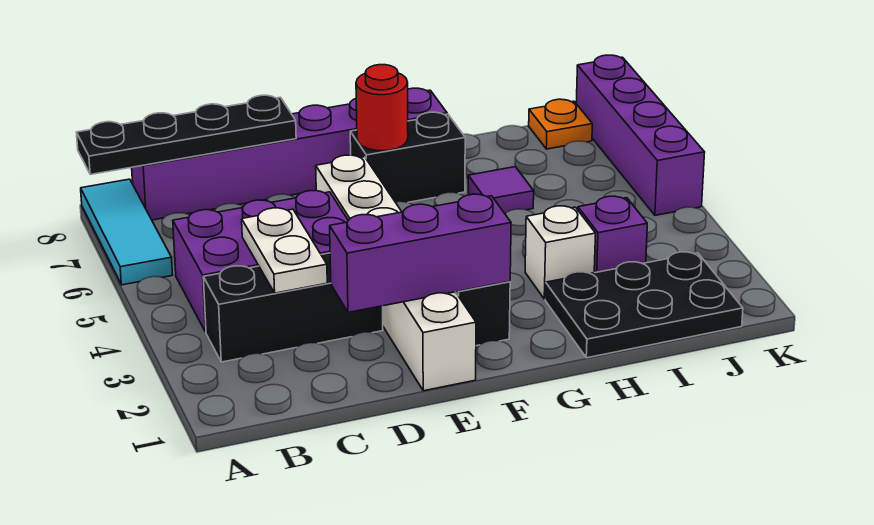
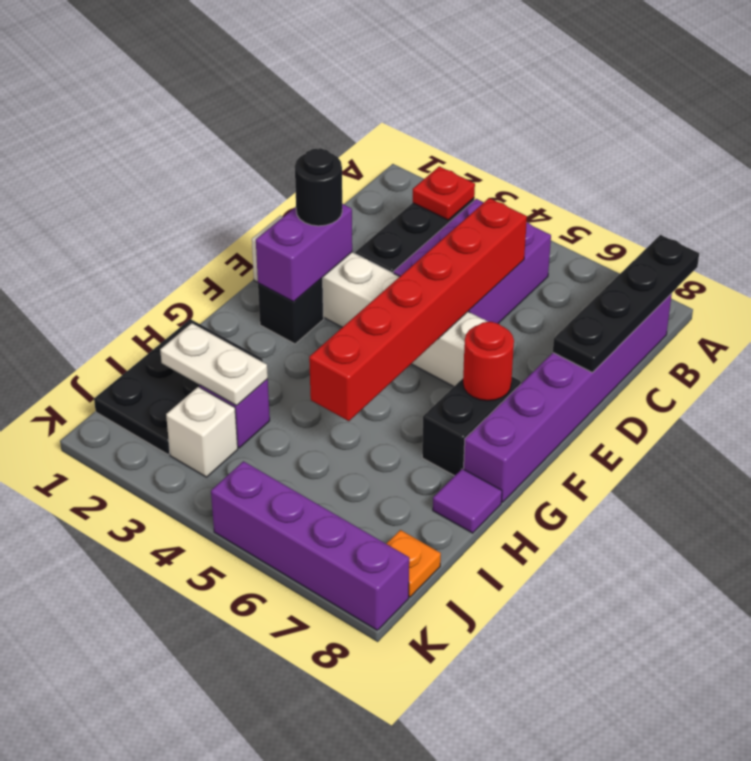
cyan 1x3 tile [81,179,172,285] -> none
none -> red 1x1 plate [413,166,475,220]
white 1x2 plate [242,208,327,293] -> white 1x2 plate moved to [160,323,268,405]
none -> red 1x6 brick [309,198,527,421]
purple 1x3 brick [330,194,511,312] -> purple 1x2 brick [256,204,352,302]
none -> black 1x1 round brick [295,148,342,226]
white 1x1 brick [525,206,596,299] -> white 1x1 brick moved to [166,387,238,477]
purple 1x1 tile [468,167,534,214] -> purple 1x1 tile moved to [433,469,502,533]

